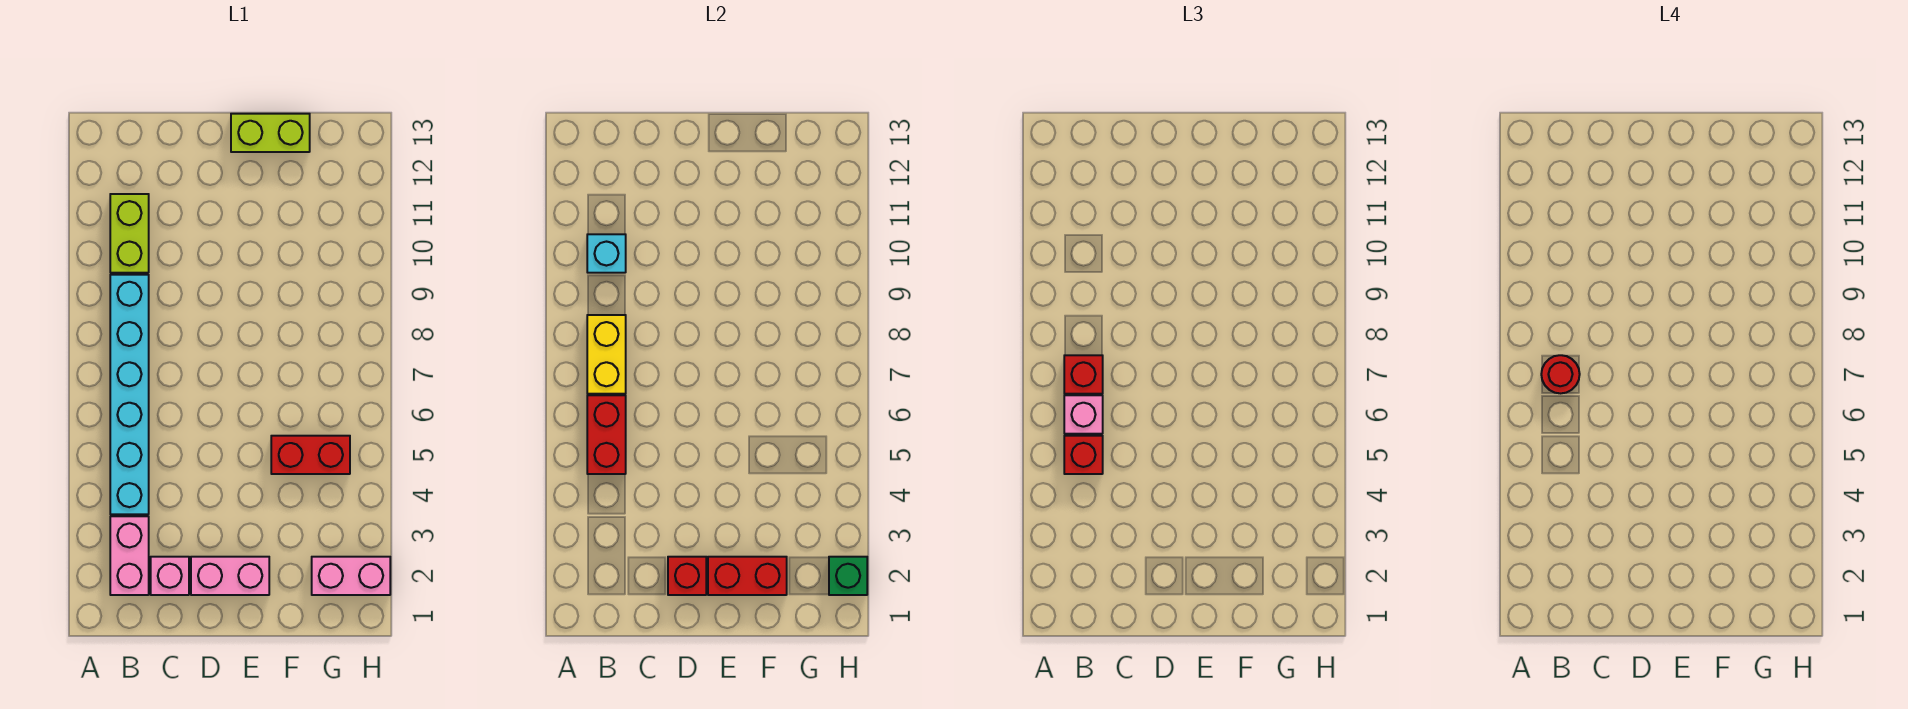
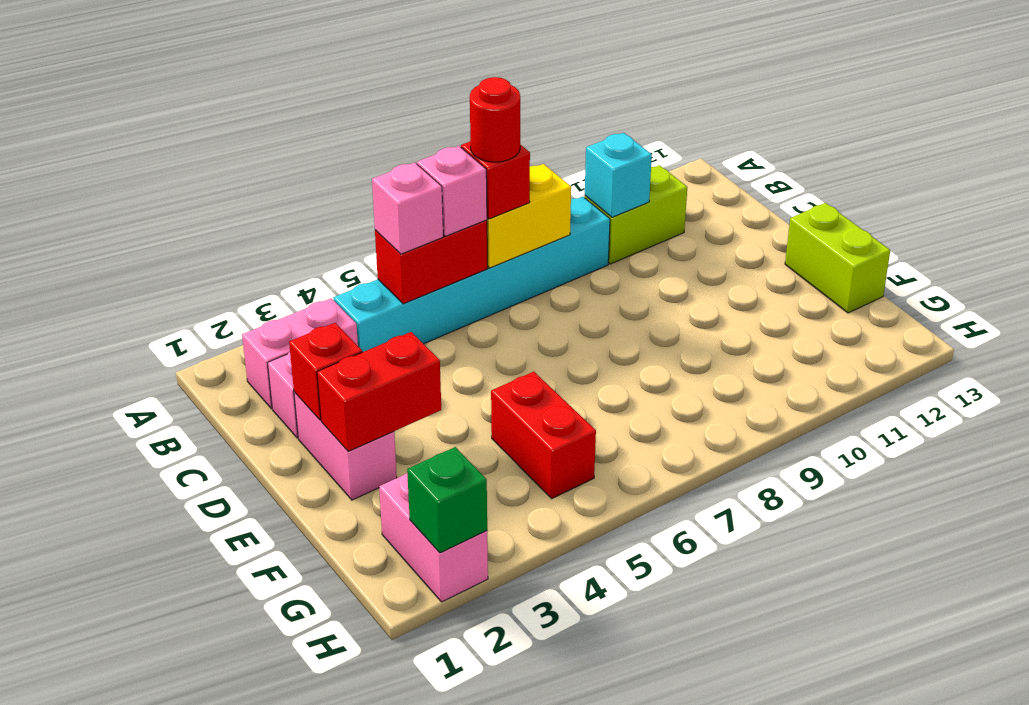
red 1x1 brick [1064,436,1103,474] -> pink 1x1 brick [372,163,443,254]
red 1x2 brick [708,557,787,595] -> red 1x2 brick turned to [317,332,441,451]

